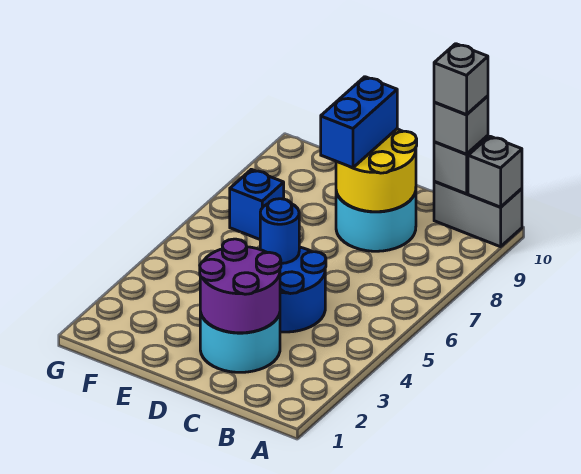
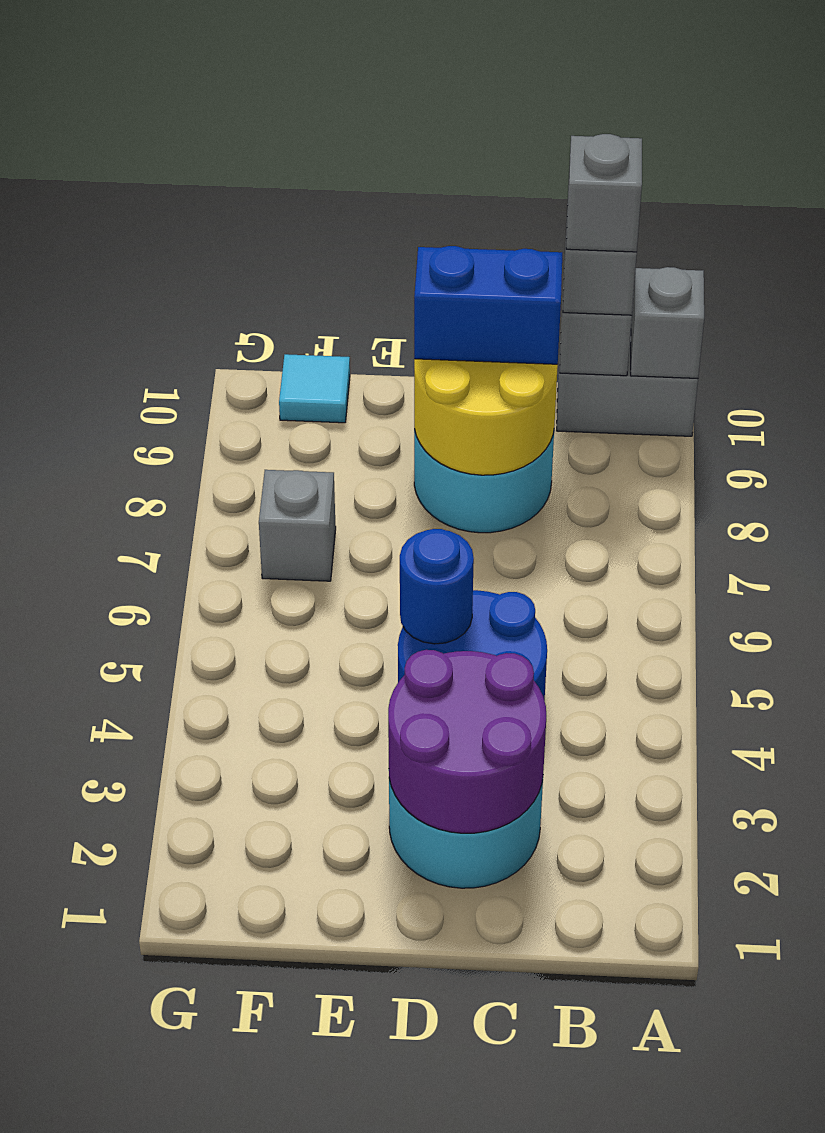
blue 1x2 brick [321,77,397,168] -> blue 1x2 brick turned to [414,246,562,364]
blue 1x1 brick [230,169,284,239] -> grey 1x1 brick [259,470,336,581]
none -> cyan 1x1 tile [279,354,350,423]

